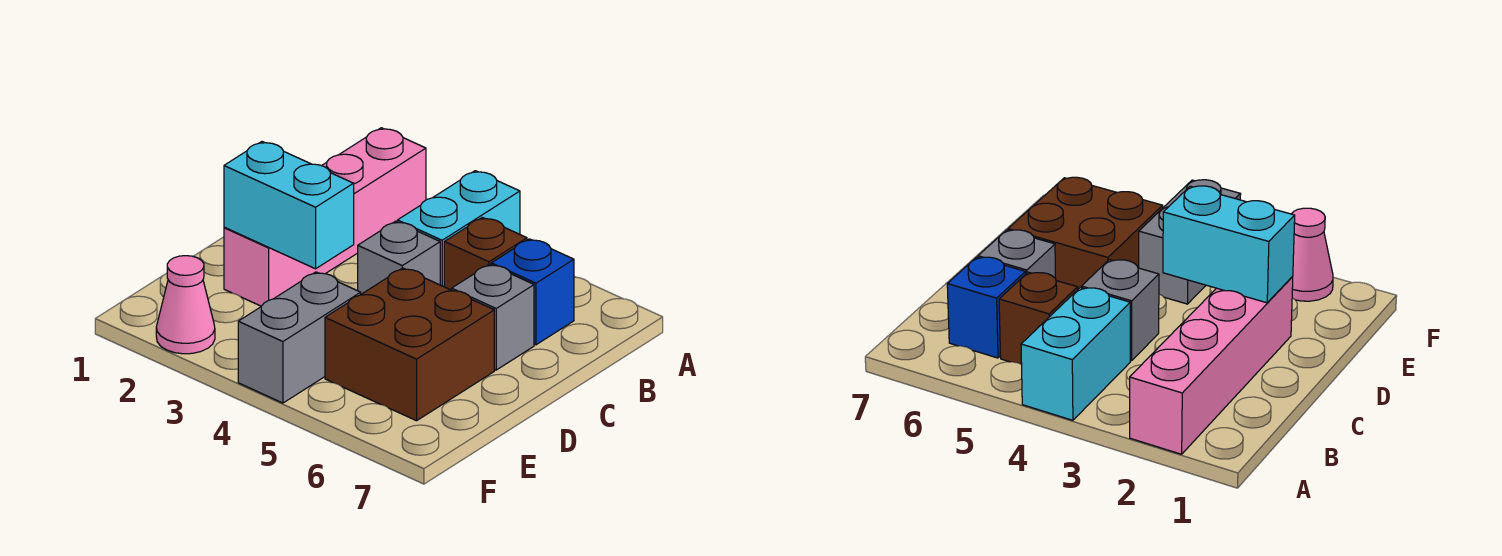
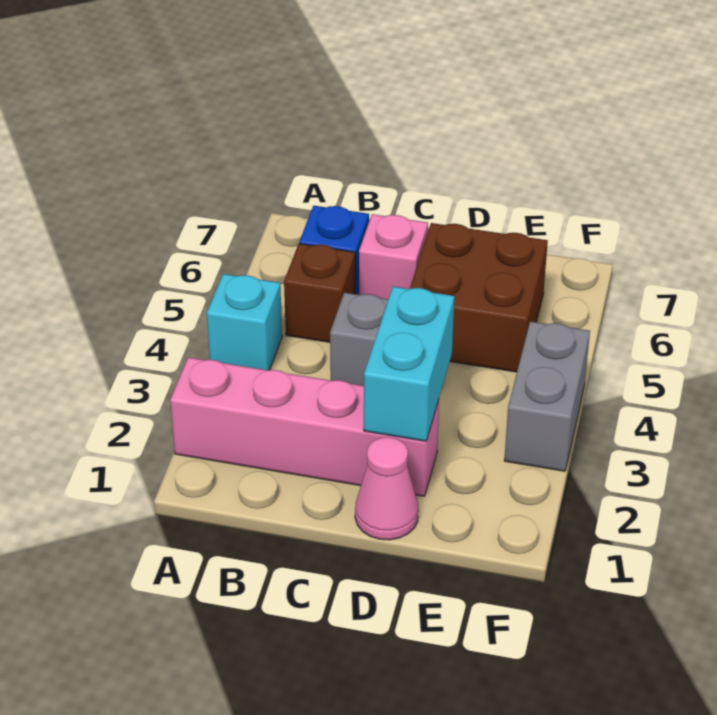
cyan 1x2 brick [397,171,520,287] -> cyan 1x1 brick [207,274,282,370]
grey 1x1 brick [452,264,534,370] -> pink 1x1 brick [359,214,428,299]
grey 1x2 brick [238,272,361,403] -> grey 1x2 brick turned to [504,321,590,471]
pink 1x1 cone [156,256,215,354] -> pink 1x1 cone moved to [355,437,418,540]

